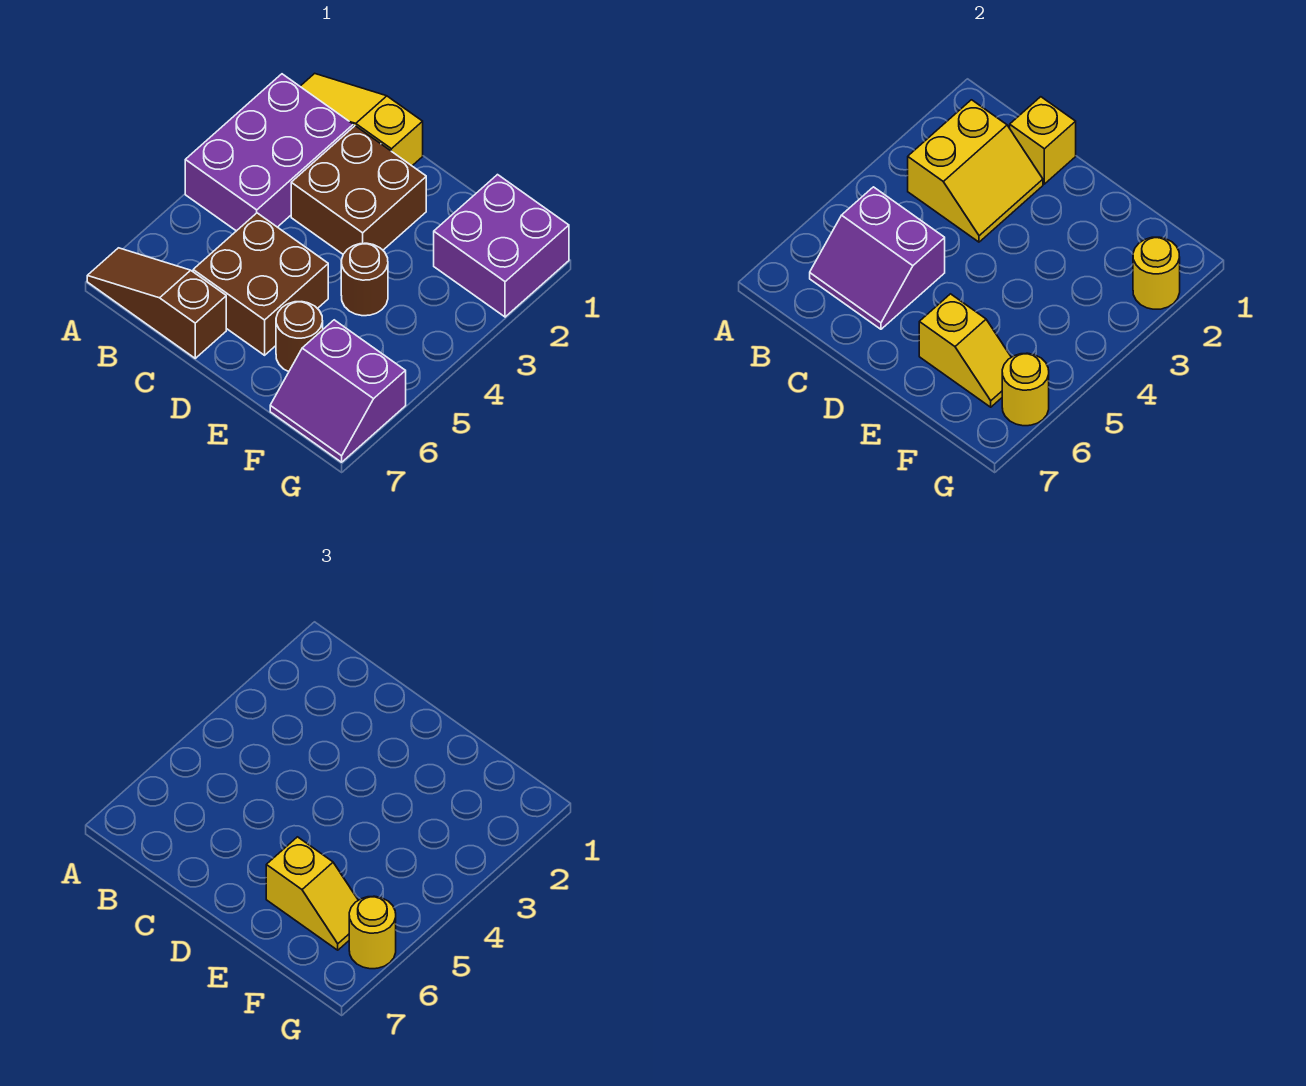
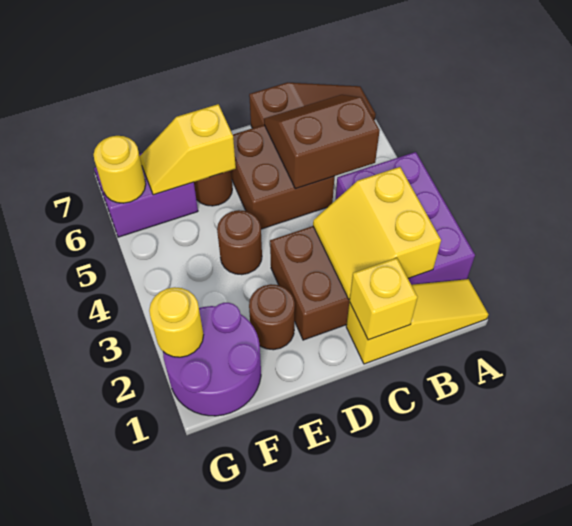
purple 2x2 slope [810,187,945,329] -> brown 2x2 slope [264,95,380,189]
none -> brown 1x1 round brick [249,284,295,350]
yellow 1x2 slope [266,837,358,950] -> none
purple 2x2 brick [434,175,569,317] -> purple 2x2 round brick [163,303,261,416]
yellow 1x1 round brick [349,896,396,969] -> none

